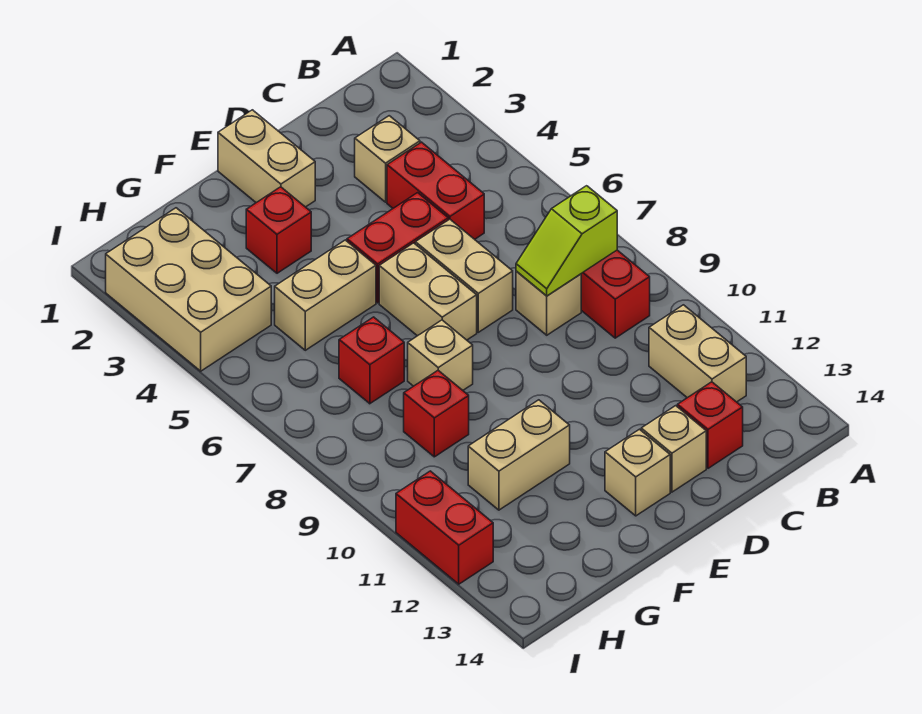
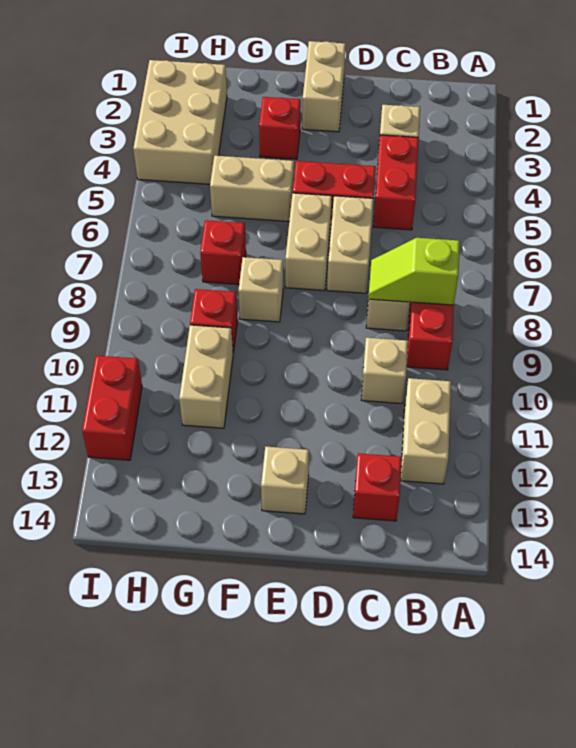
tan 1x1 brick [641,406,706,492] -> tan 1x1 brick moved to [361,338,408,404]
tan 1x2 brick [468,400,570,510] -> tan 1x2 brick turned to [179,325,233,428]

